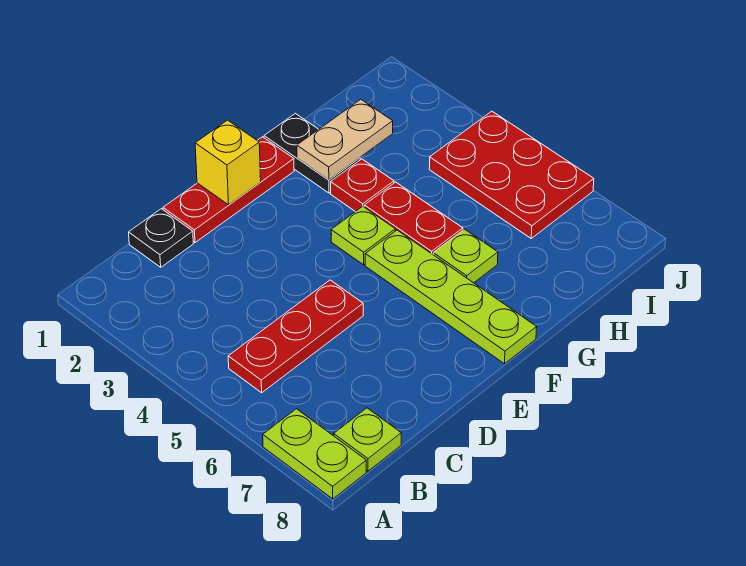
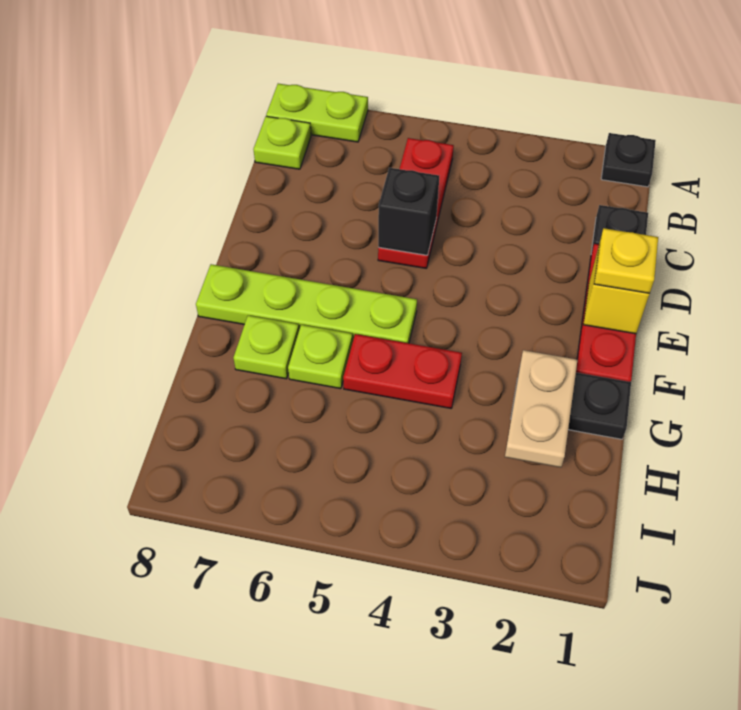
none -> black 1x1 plate [601,133,656,187]
none -> black 1x1 brick [378,168,439,255]
none -> yellow 1x1 plate [594,228,658,293]
lime 1x1 plate [331,206,395,265] -> lime 1x1 plate moved to [234,315,299,379]
red 1x1 plate [331,159,394,212] -> none
red 2x3 plate [429,111,594,238] -> none

